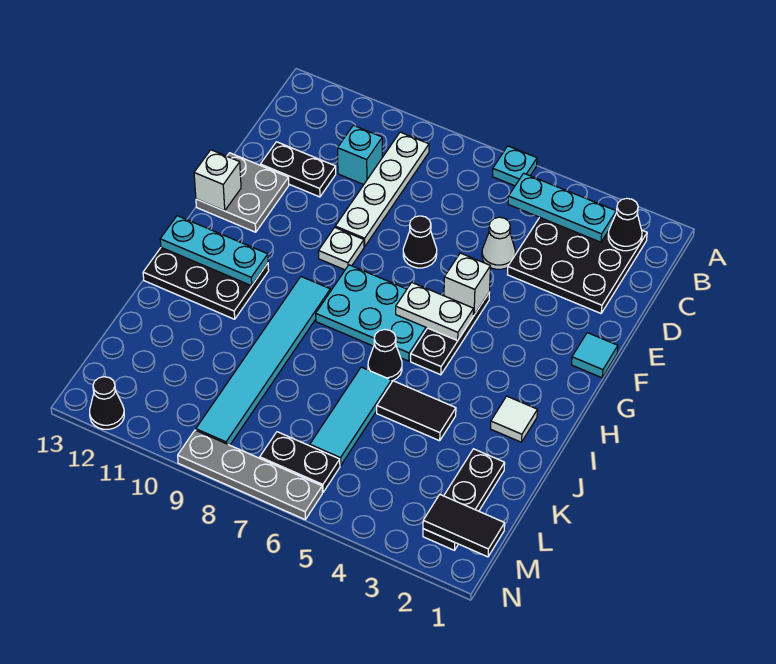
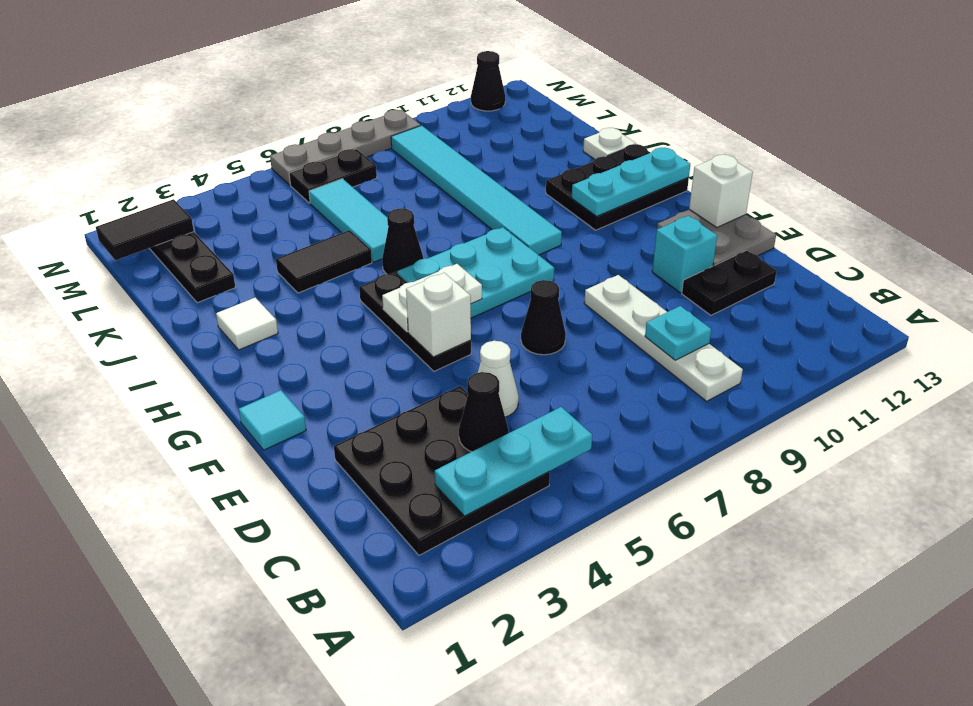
cyan 1x1 plate [492,146,537,186] -> cyan 1x1 plate moved to [645,306,711,360]
black 1x1 cone [608,198,642,251] -> black 1x1 cone moved to [459,372,508,452]
cyan 1x1 brick [338,125,382,185] -> cyan 1x1 brick moved to [652,216,717,293]
white 1x1 plate [319,227,364,270] -> white 1x1 plate moved to [583,128,636,159]

